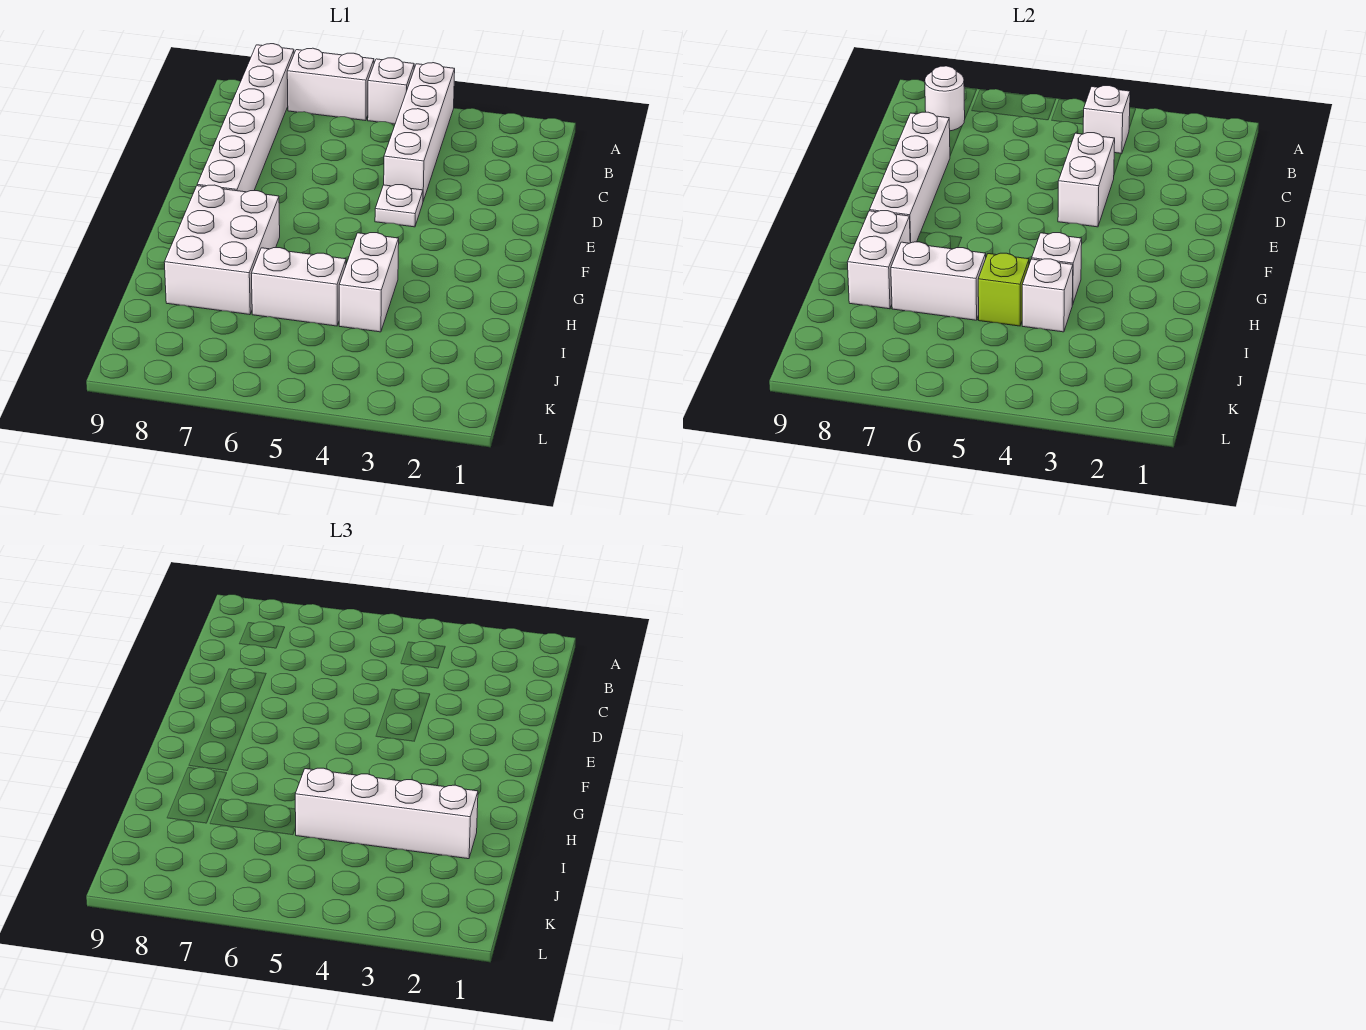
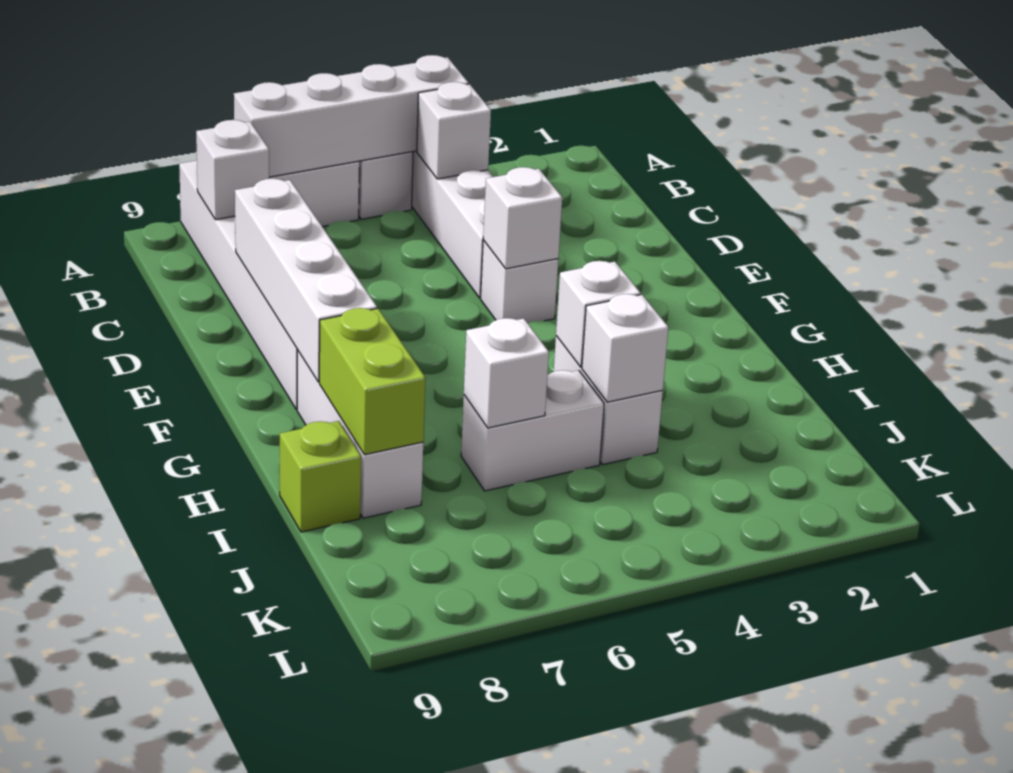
white 1x1 round brick [925,66,965,131] -> white 1x1 brick [196,120,269,220]
white 1x2 brick [1058,133,1115,227] -> white 1x1 brick [483,167,562,269]
white 1x1 plate [375,185,423,227] -> white 1x1 brick [481,240,558,324]
white 2x3 brick [164,185,280,315] -> white 1x3 brick [297,350,423,518]
white 1x2 brick [847,211,910,309] -> lime 1x2 brick [319,308,426,455]
white 1x4 brick [295,768,478,859] -> white 1x4 brick moved to [234,55,469,177]
lime 1x1 brick [978,253,1029,326] -> lime 1x1 brick moved to [280,421,361,532]
white 1x2 brick [891,242,986,320] -> white 1x1 brick [464,318,549,428]

